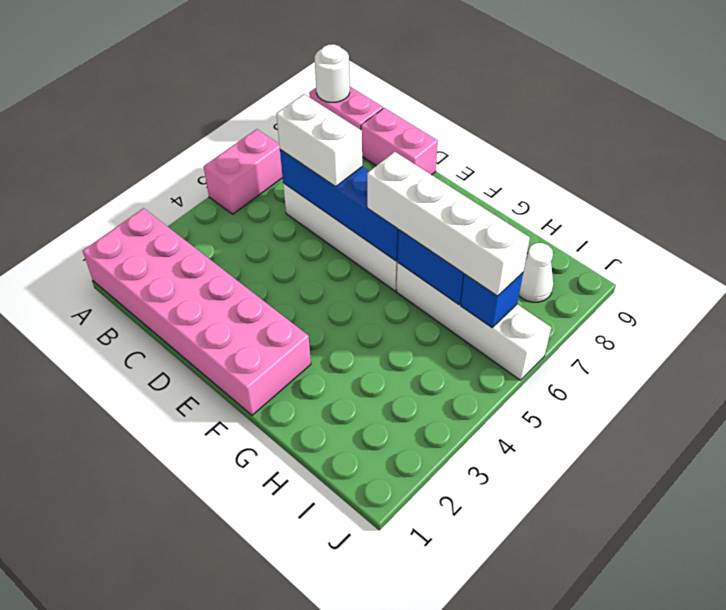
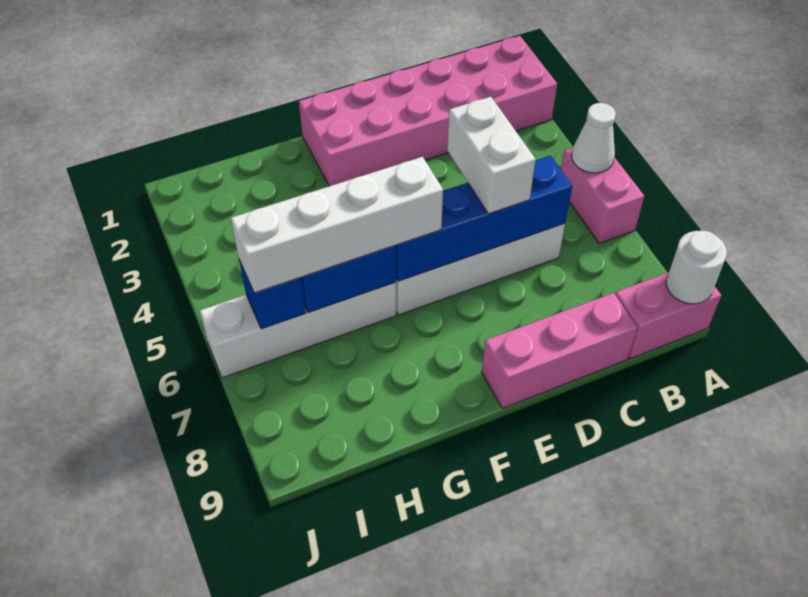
white 1x2 brick [276,94,362,187] -> white 1x2 brick turned to [447,97,536,214]
pink 1x2 brick [361,108,438,175] -> pink 1x3 brick [482,293,638,408]
white 1x1 cone [519,243,553,302] -> white 1x1 cone moved to [572,103,616,173]

